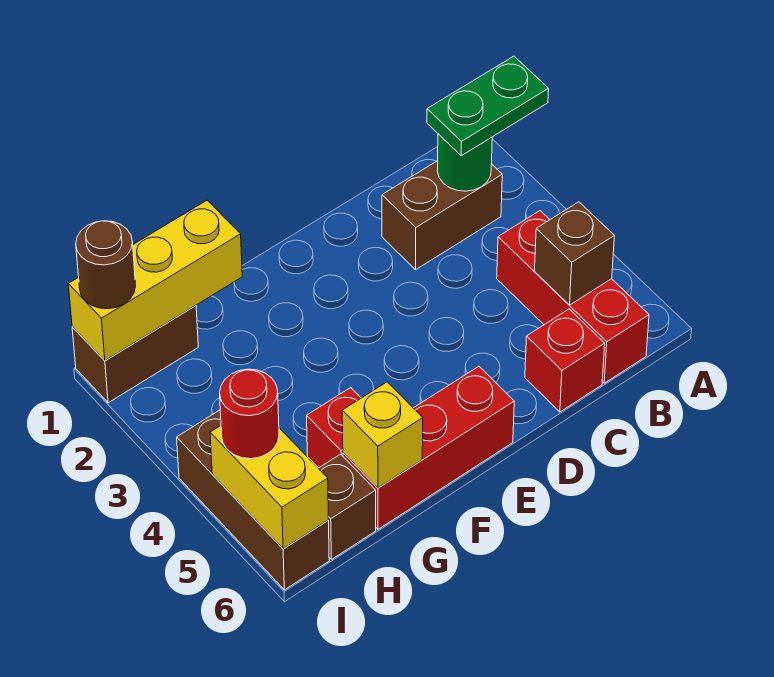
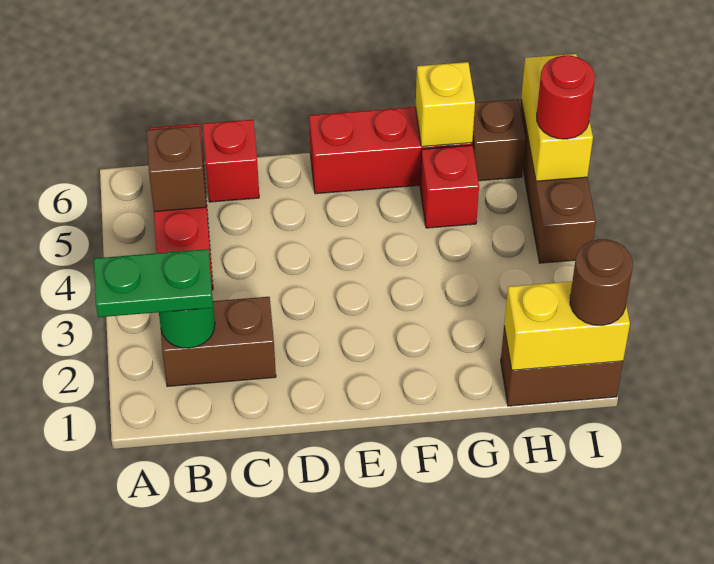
yellow 1x3 brick [68,200,242,361] -> yellow 1x2 brick [504,281,630,370]

